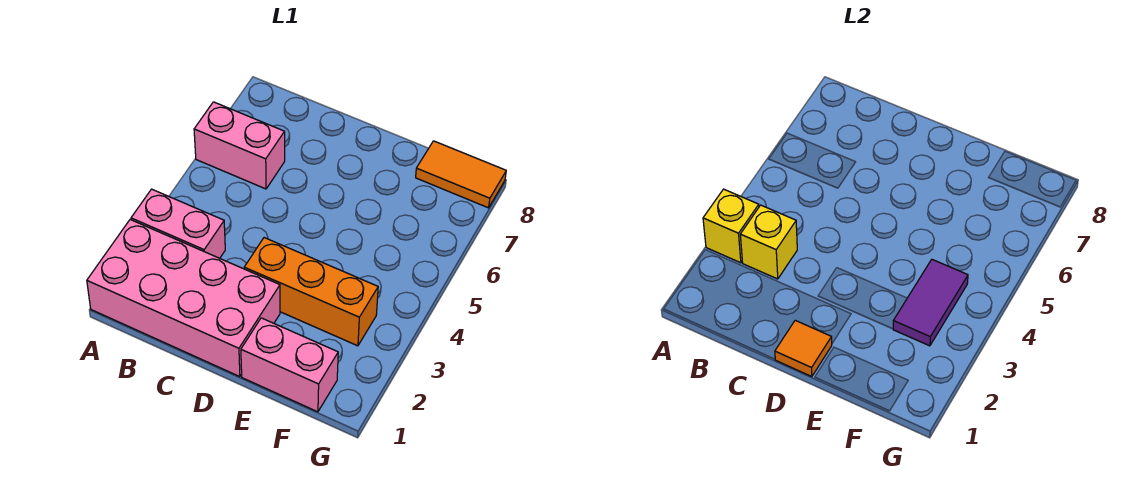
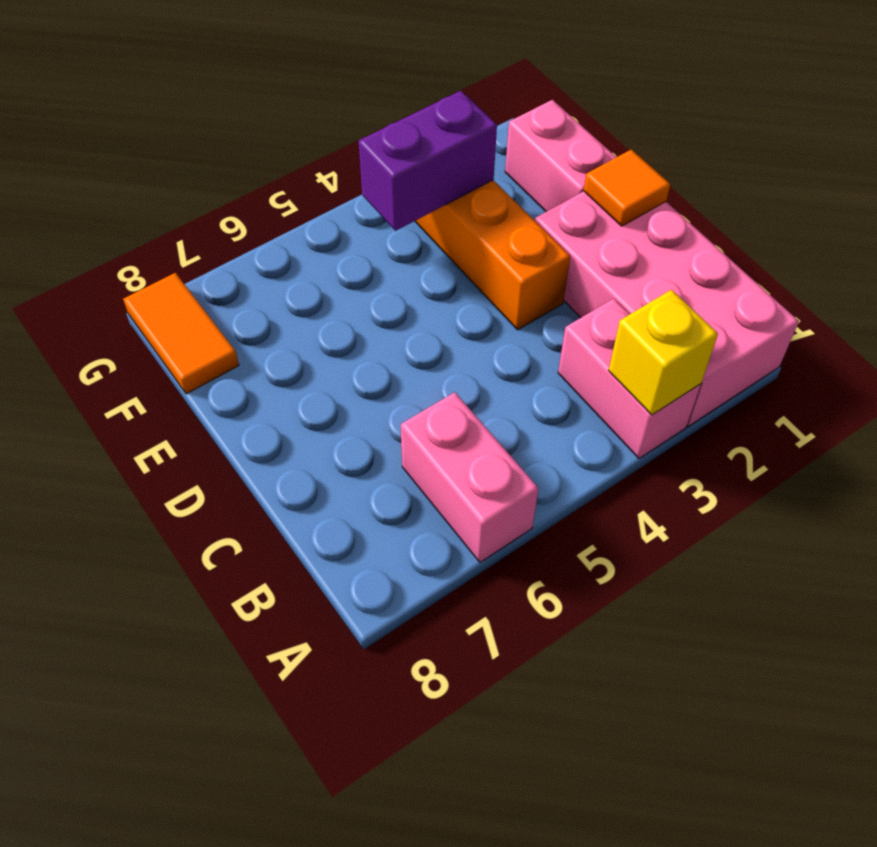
yellow 1x1 brick [740,205,797,279] -> none
purple 1x2 tile [893,260,968,346] -> purple 1x2 brick [359,91,497,231]

